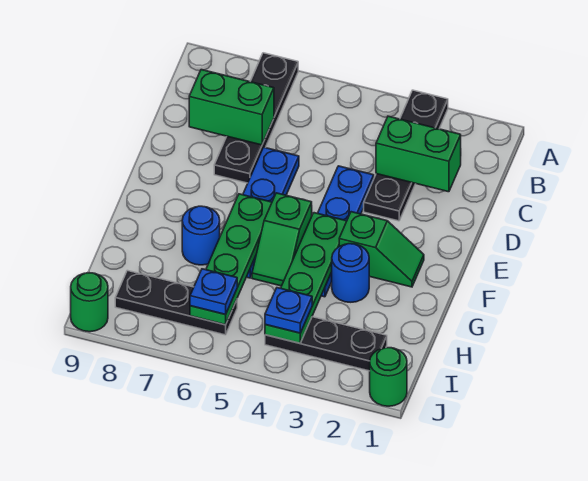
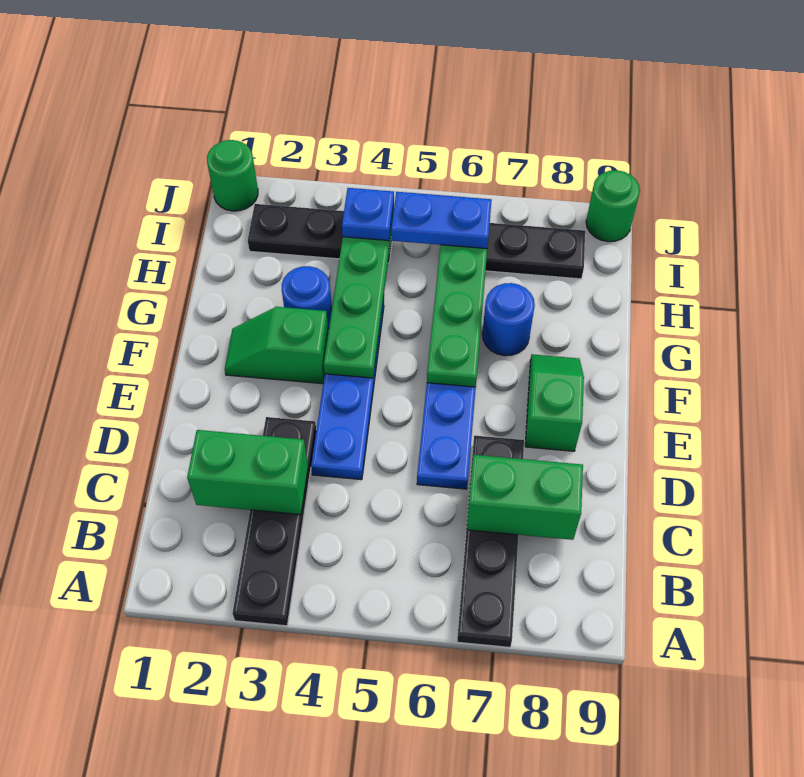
green 1x2 slope [252,193,312,286] -> green 1x2 slope moved to [525,354,584,451]
blue 1x1 plate [190,269,237,314] -> blue 1x2 plate [391,192,492,249]

